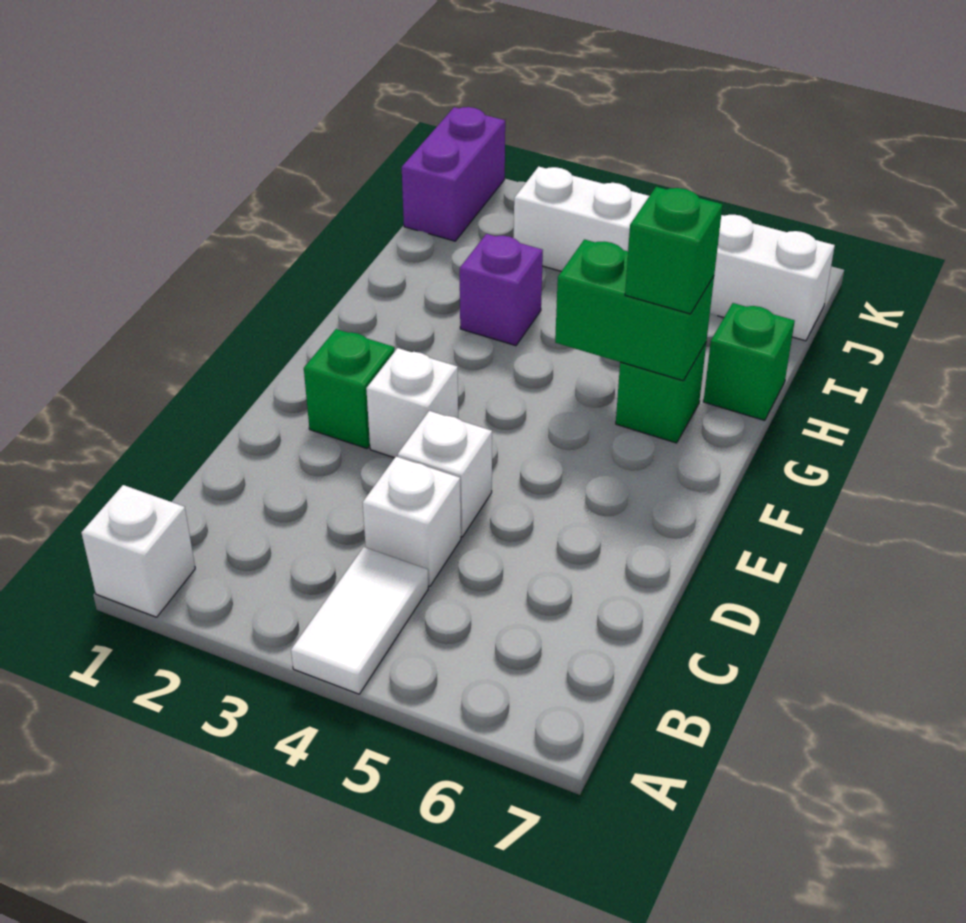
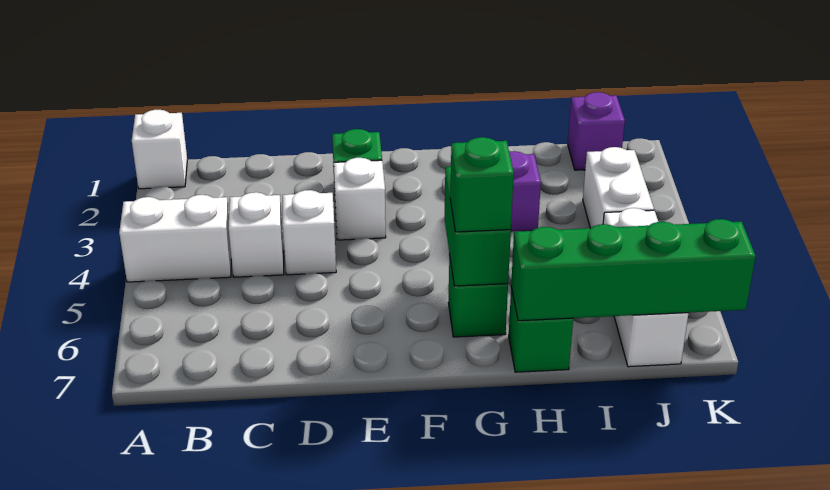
white 1x2 tile [291,547,428,694] -> white 1x2 brick [119,195,231,282]
none -> green 1x4 brick [511,219,756,321]
purple 1x2 brick [402,107,505,241] -> purple 1x1 brick [568,92,625,170]

